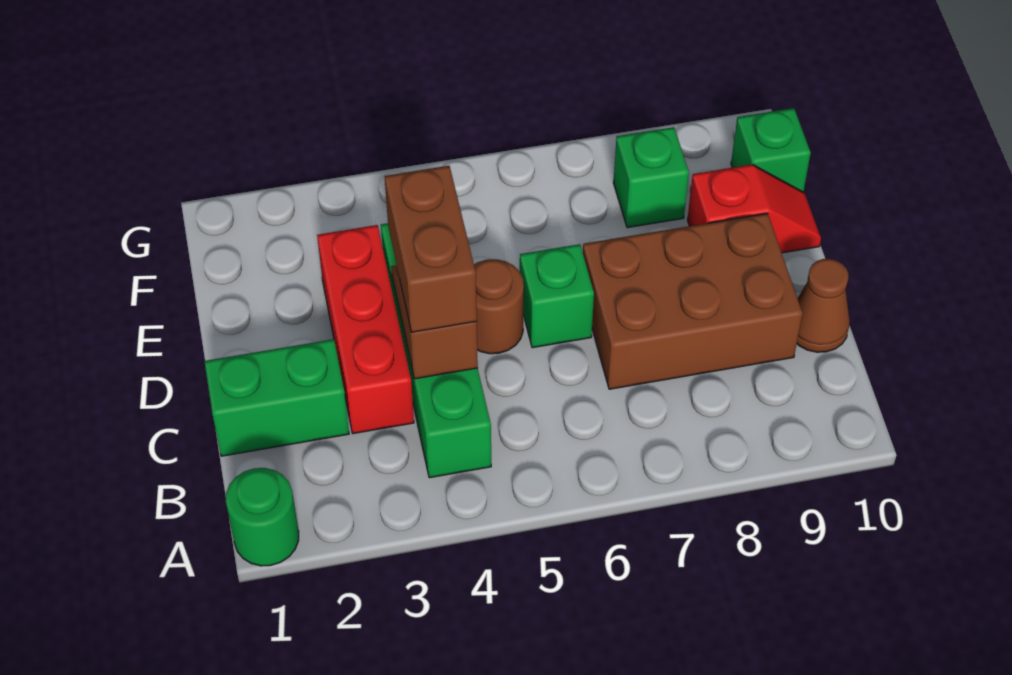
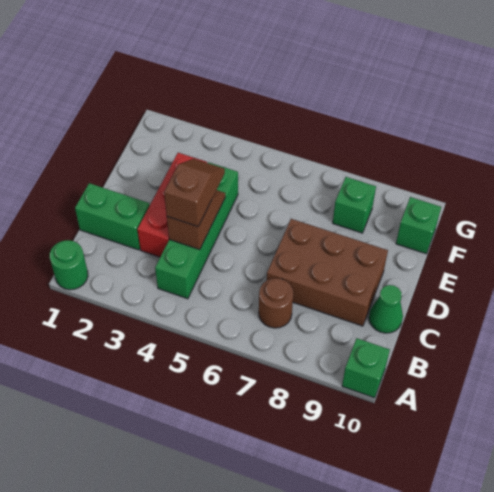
brown 1x2 brick [385,166,477,332] -> brown 1x2 slope [164,159,225,227]
brown 1x1 cone [797,259,850,352] -> green 1x1 cone [369,285,403,333]
brown 1x1 round brick [474,259,524,354] -> brown 1x1 round brick moved to [259,278,293,328]
green 1x1 brick [520,244,594,348] -> green 1x1 brick moved to [342,338,390,398]
red 1x2 slope [688,165,821,253] -> none

